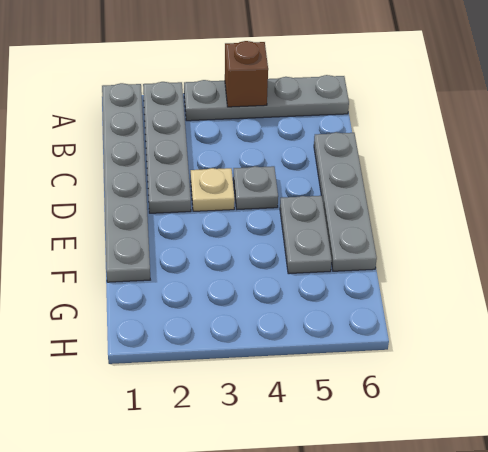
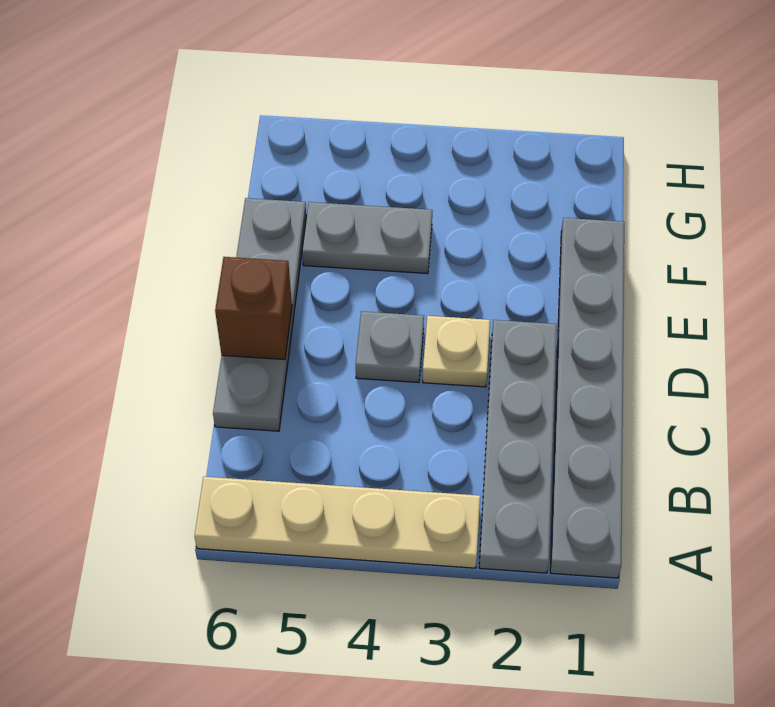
grey 1x4 plate [184,75,349,121] -> tan 1x4 plate [195,477,480,568]
brown 1x1 brick [225,41,268,107] -> brown 1x1 brick moved to [215,257,292,360]
grey 1x2 plate [280,196,332,274] -> grey 1x2 plate turned to [302,202,432,274]

